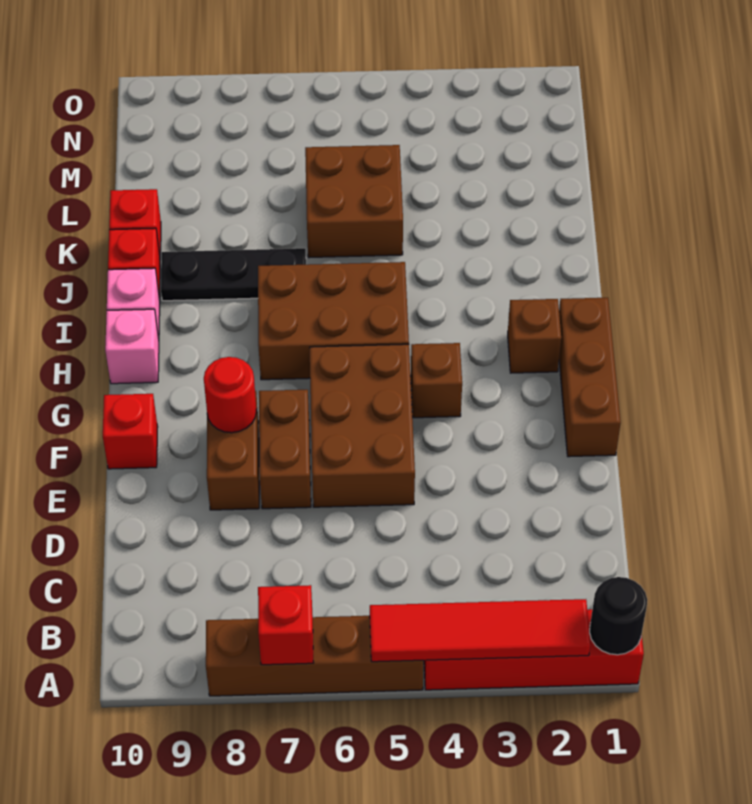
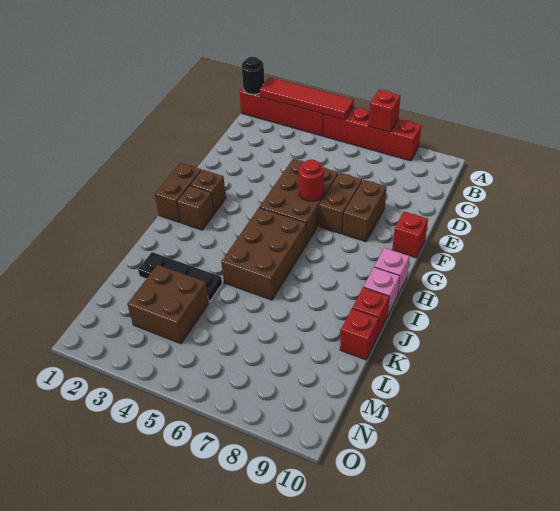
brown 1x4 brick [206,616,424,696] -> red 1x4 brick [324,107,421,161]
brown 1x3 brick [559,298,621,457] -> brown 1x2 brick [155,163,201,223]
red 1x1 round brick [204,357,256,433] -> red 1x1 round brick moved to [299,160,324,201]
brown 1x1 brick [411,343,462,418] -> brown 1x1 brick moved to [190,170,226,213]
brown 2x3 brick [258,262,409,380] -> brown 2x3 brick turned to [221,208,307,300]
black 1x3 plate [161,248,306,301] -> black 1x3 plate moved to [138,252,222,302]
brown 2x2 brick [305,145,403,258] -> brown 2x2 brick moved to [127,265,209,344]

